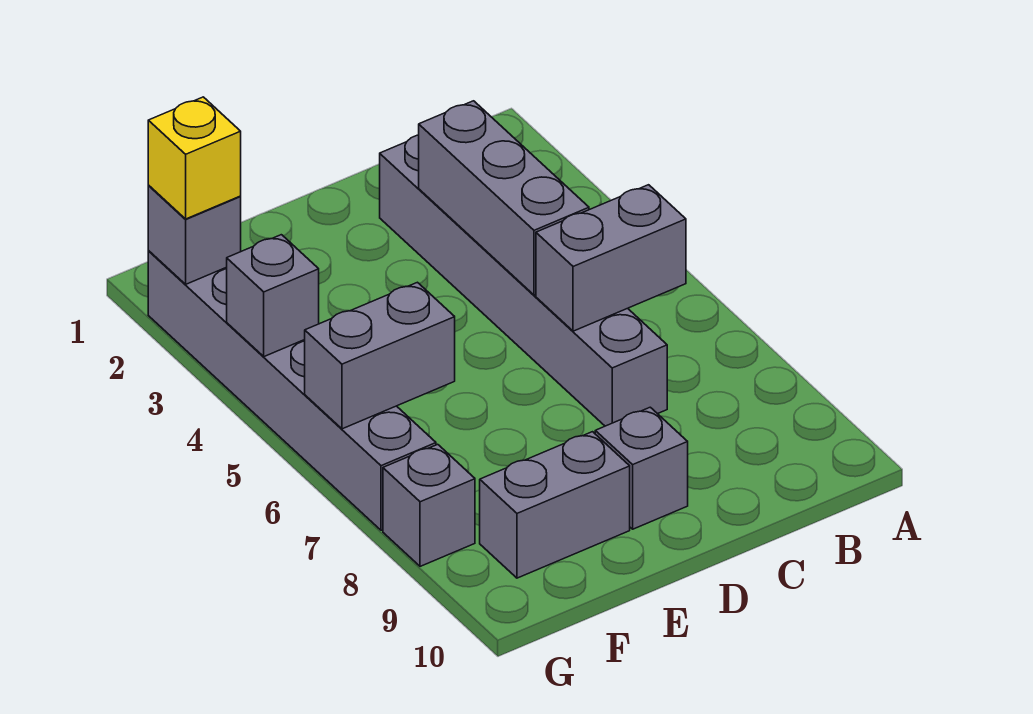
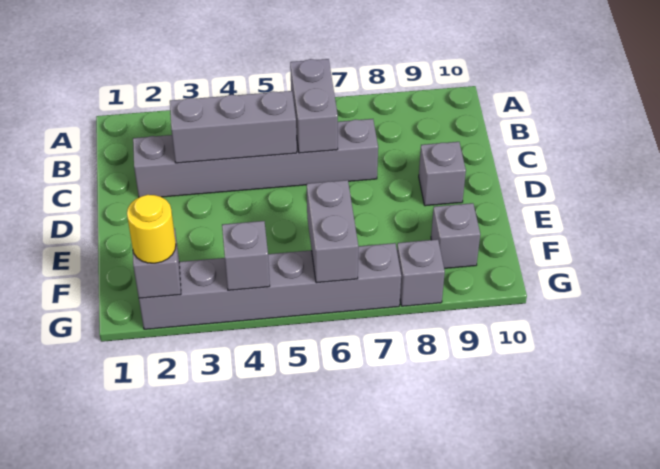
grey 1x2 brick [480,432,630,578] -> grey 1x1 brick [431,203,480,268]
yellow 1x1 brick [148,97,241,219] -> yellow 1x1 round brick [127,195,176,263]

